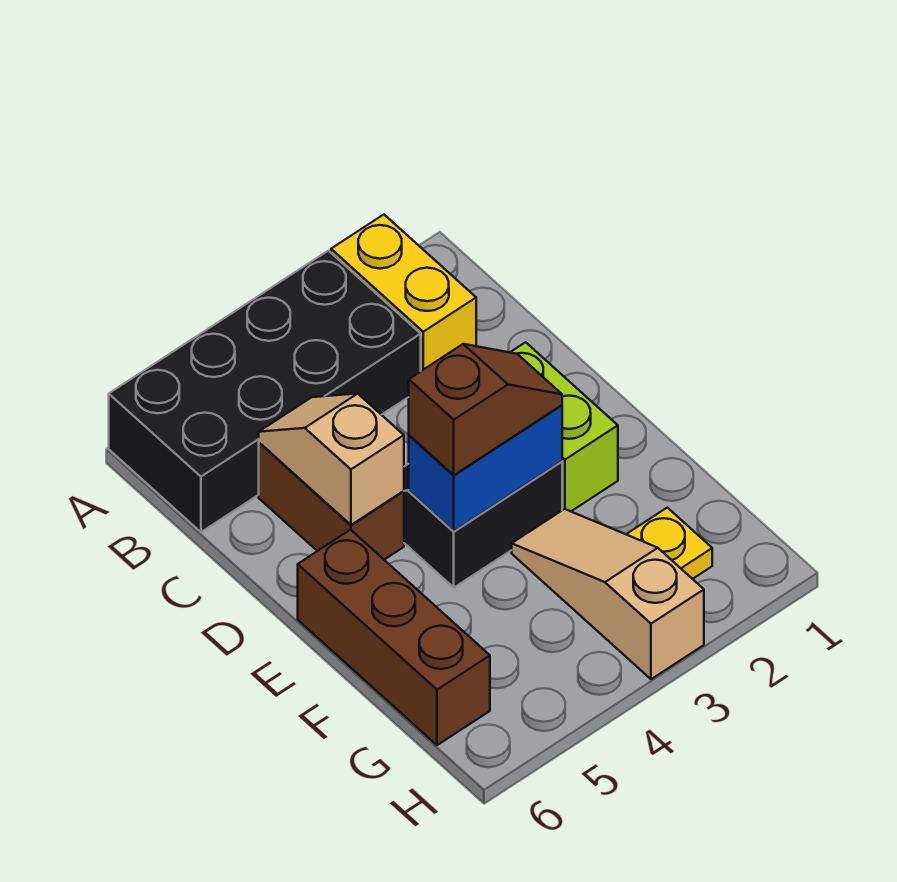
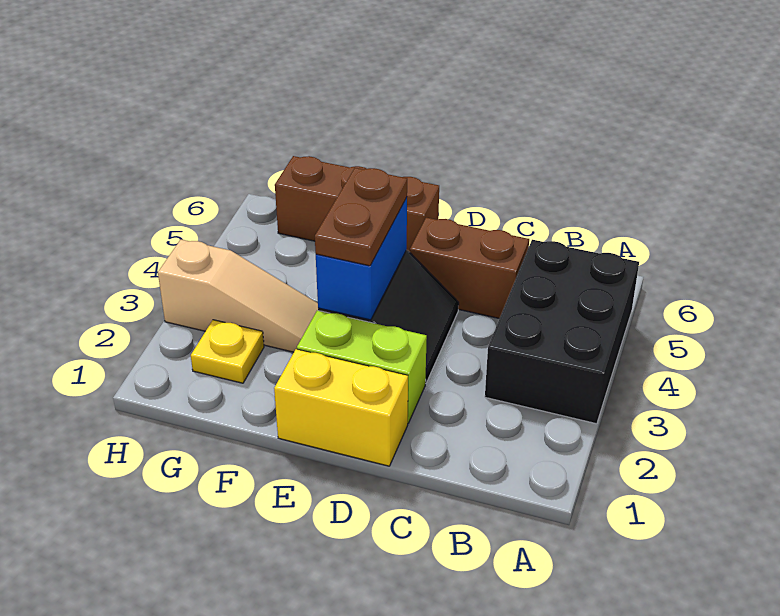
yellow 1x2 brick [331,215,476,371] -> yellow 1x2 brick moved to [274,349,408,466]
black 2x4 brick [109,251,421,532] -> black 2x3 brick [485,240,639,424]
tan 1x2 slope [259,394,404,525] -> none
brown 1x2 slope [409,344,562,475] -> brown 1x2 plate [315,168,407,266]

